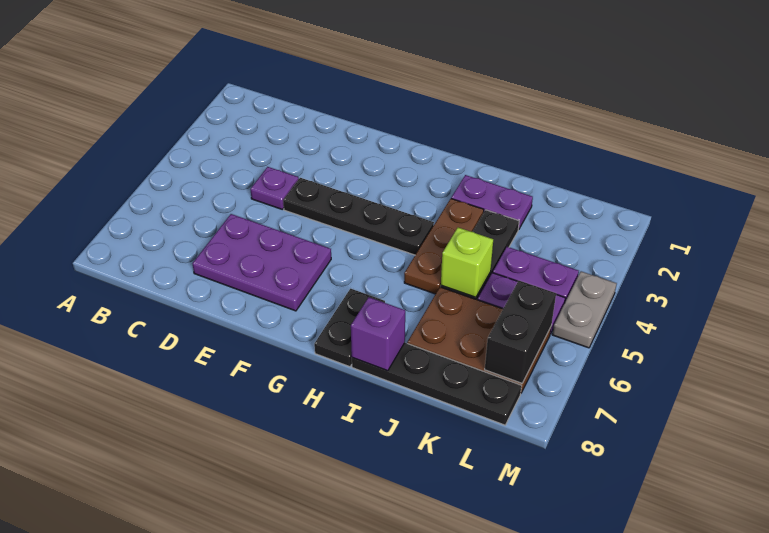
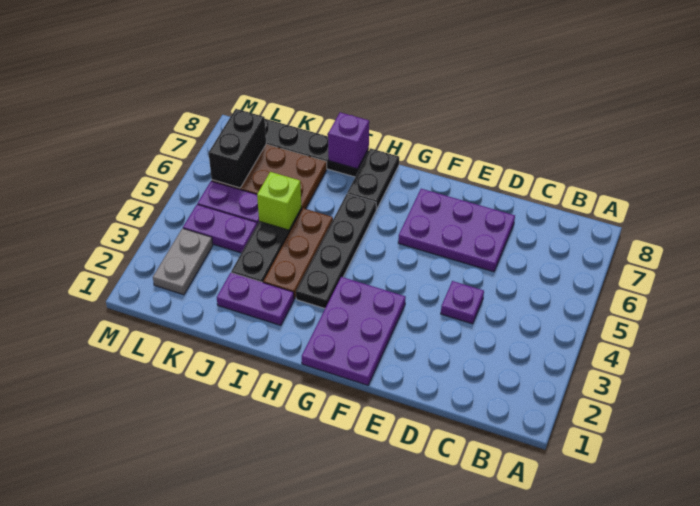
black 1x4 plate [283,178,434,255] -> black 1x4 plate turned to [296,194,376,308]
none -> purple 2x3 plate [302,277,406,385]
grey 1x2 plate [552,271,617,348] -> grey 1x2 plate moved to [153,228,213,295]

